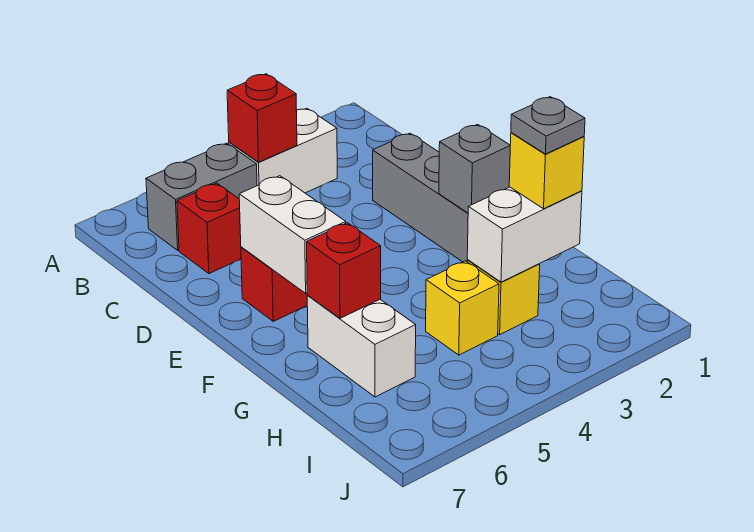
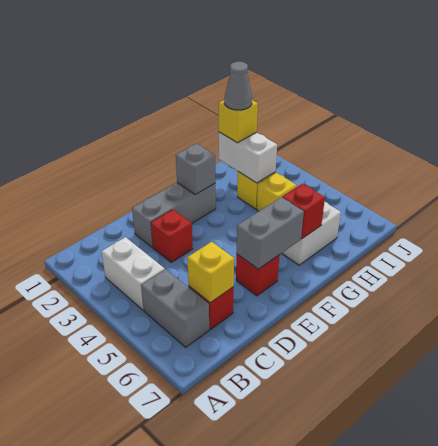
red 1x1 brick [227,74,297,162] -> red 1x1 brick moved to [151,210,193,262]
none -> yellow 1x1 brick [187,242,234,303]
white 1x2 brick [239,176,346,293] -> grey 1x2 brick [236,197,304,269]
grey 1x1 plate [511,97,585,154] -> grey 1x1 cone [224,62,252,110]

